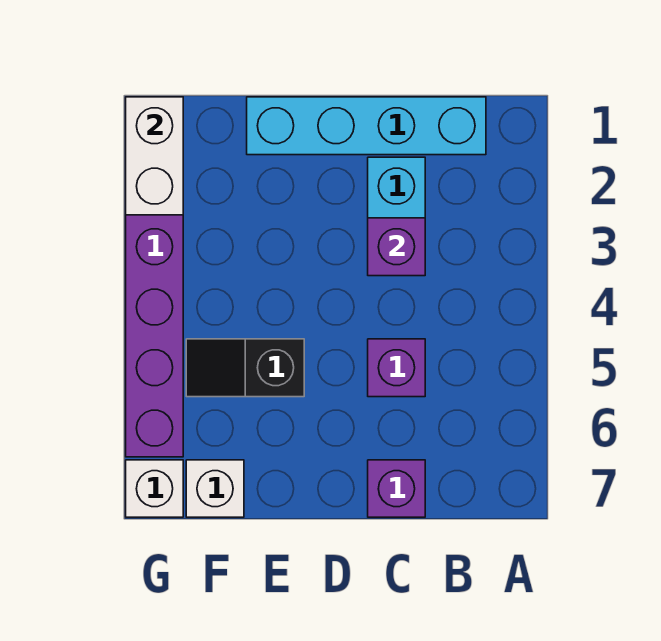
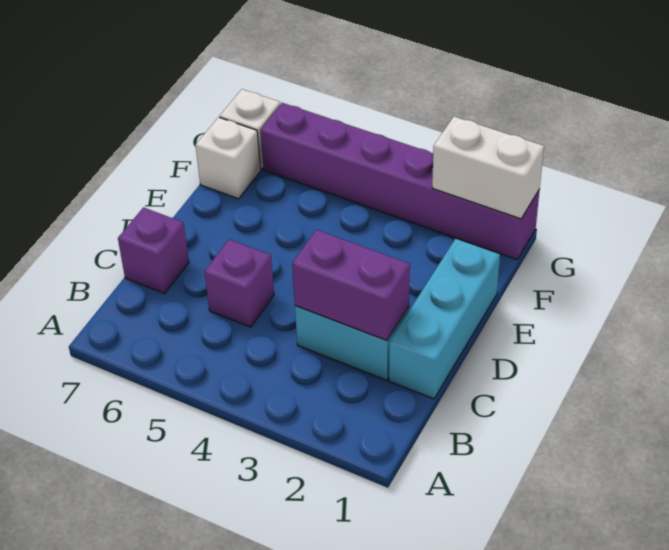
cyan 1x4 brick [247,97,486,155] -> cyan 1x3 brick [389,239,500,399]
purple 1x1 brick [368,218,425,276] -> purple 1x2 brick [292,230,410,341]
black 1x2 slope [186,339,304,397] -> none

